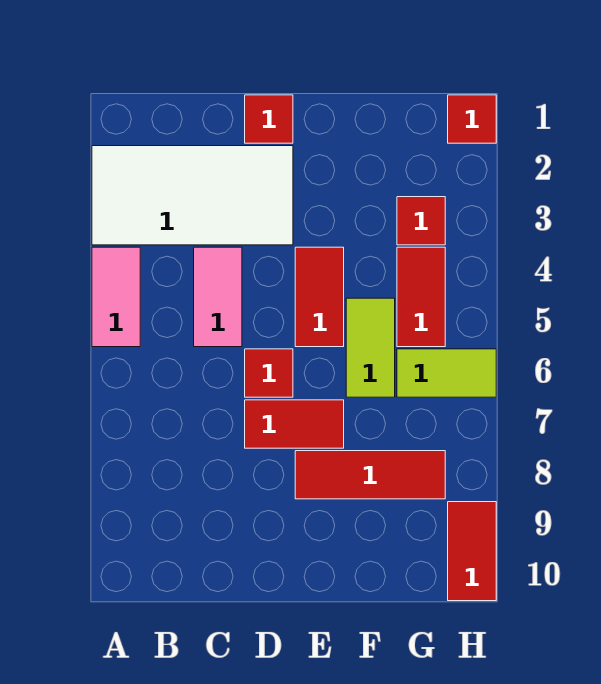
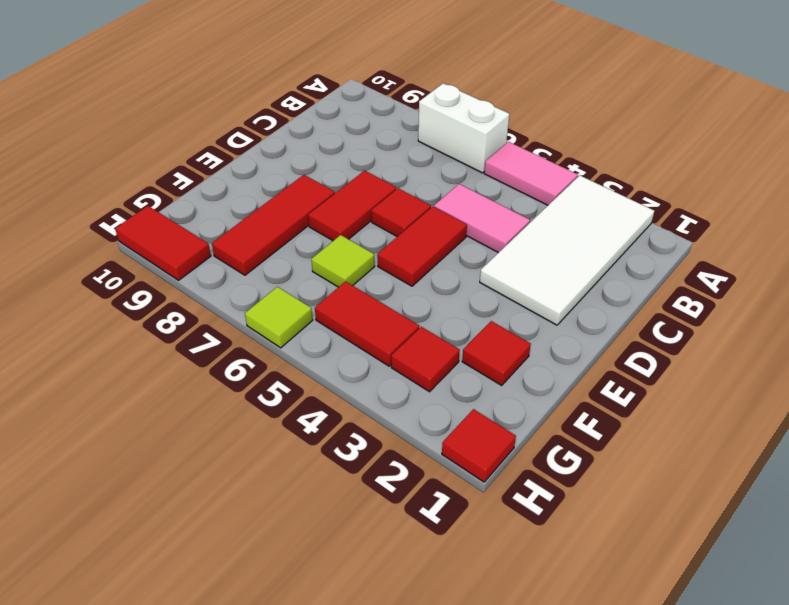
none -> white 1x2 brick [418,83,509,173]
red 1x1 tile [245,95,293,143] -> red 1x1 tile moved to [462,321,531,385]
red 1x2 tile [295,247,344,347] -> red 1x2 tile turned to [377,207,467,286]
lime 1x2 tile [346,298,395,397] -> lime 1x1 tile [311,235,375,287]
lime 1x2 tile [397,349,496,397] -> lime 1x1 tile [245,287,313,348]

